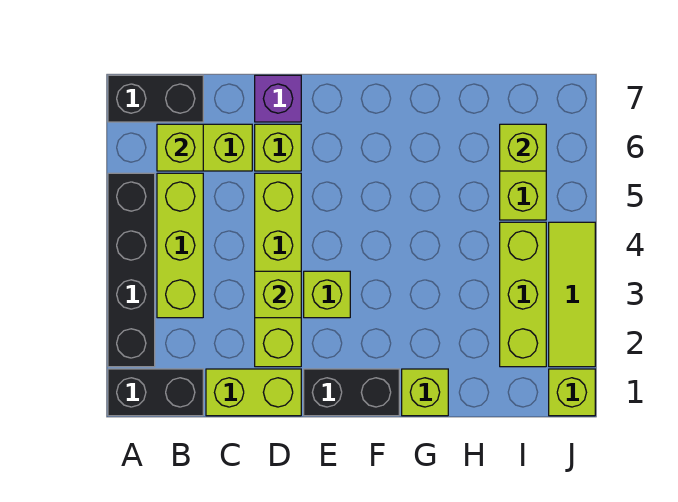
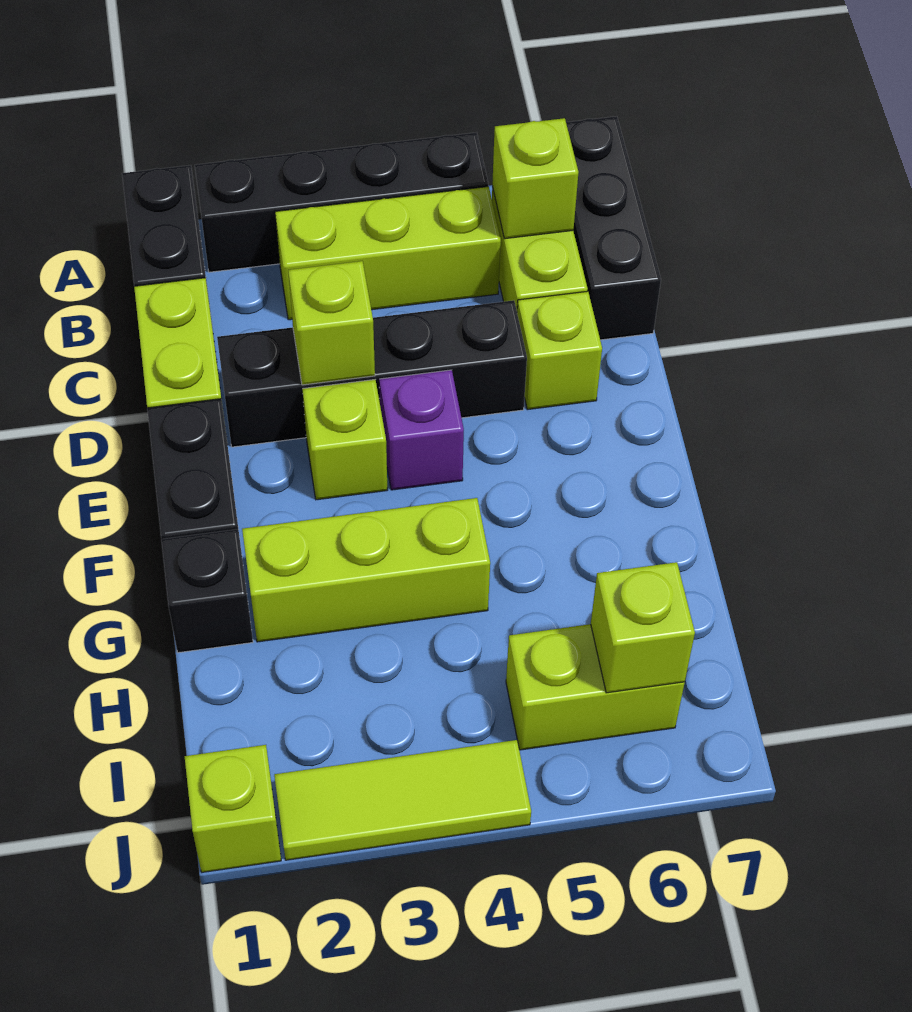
black 1x2 brick [108,75,203,122] -> black 1x3 brick [566,116,661,340]
lime 1x4 brick [255,173,301,367] -> black 1x4 brick [217,300,527,447]
purple 1x1 brick [255,75,301,122] -> purple 1x1 brick moved to [379,370,464,490]
lime 1x1 brick [402,369,448,416] -> black 1x1 brick [161,529,253,653]
lime 1x3 brick [500,222,546,367] -> lime 1x3 brick moved to [242,498,490,642]

